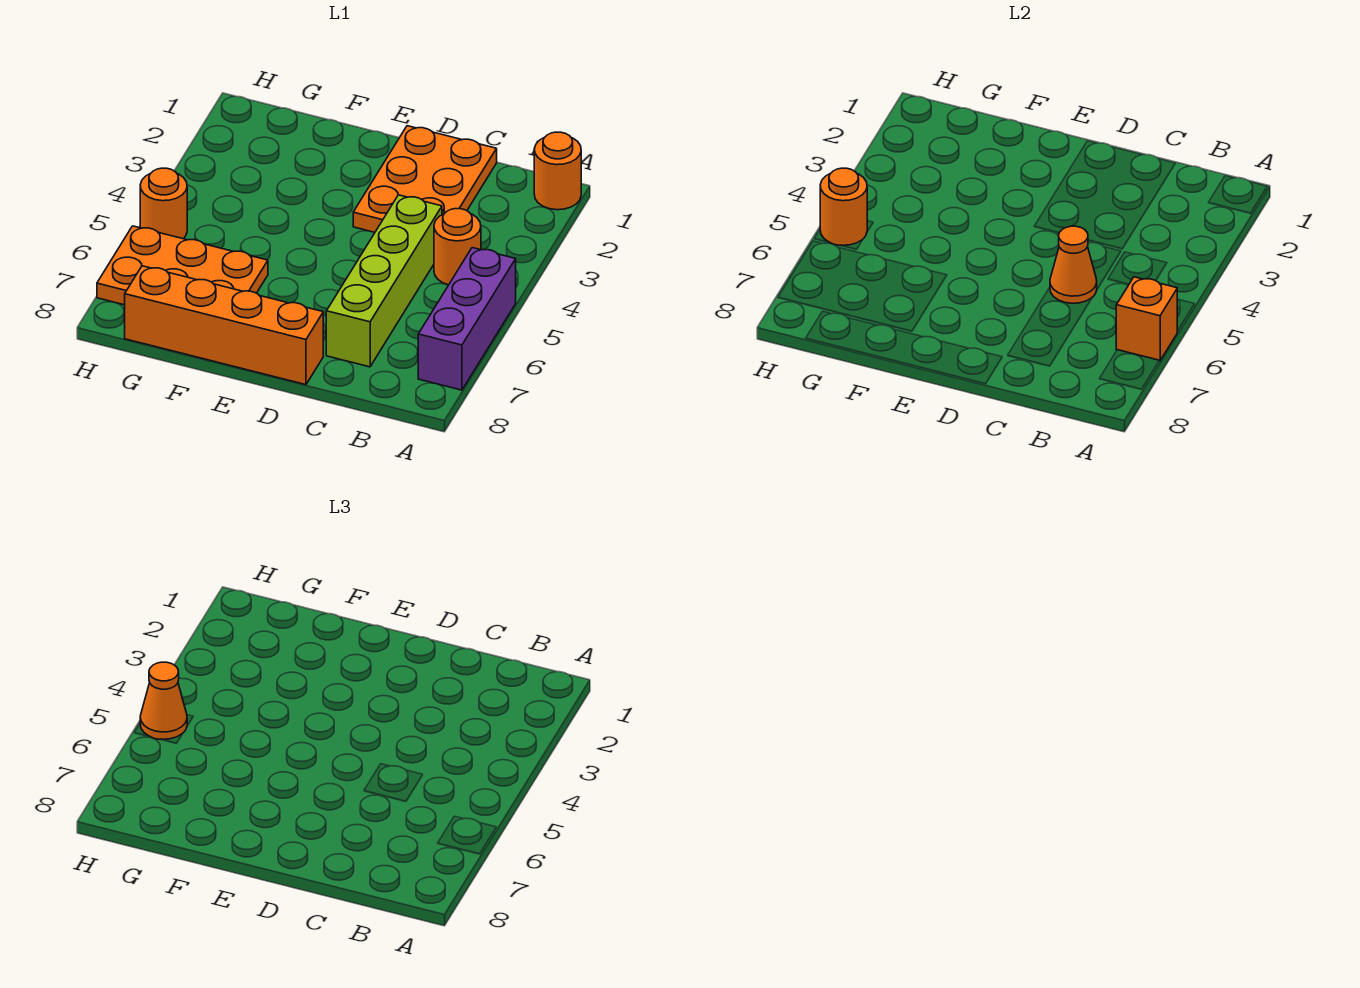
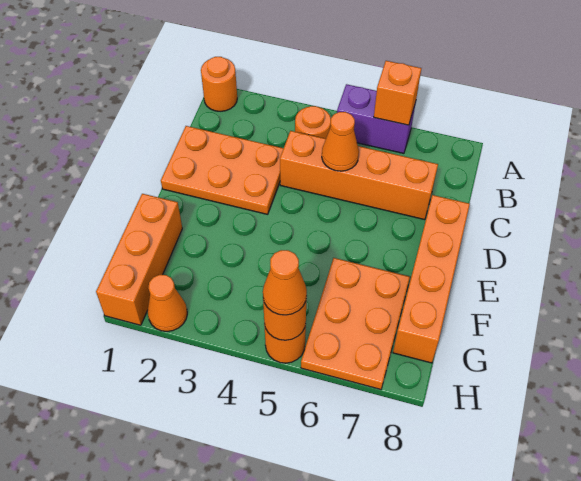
purple 1x3 brick [418,248,516,390] -> purple 1x2 brick [337,84,416,153]
lime 1x4 brick [326,195,442,367] -> orange 1x4 brick [280,131,438,220]
none -> orange 1x3 brick [96,194,182,325]
none -> orange 1x1 cone [147,275,187,332]

